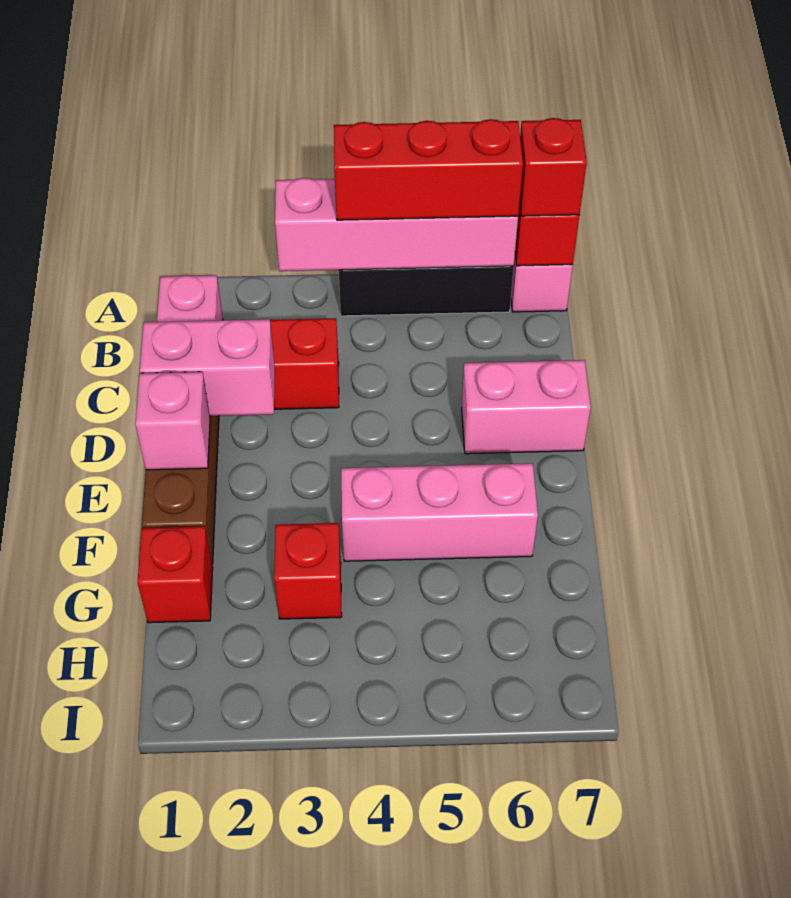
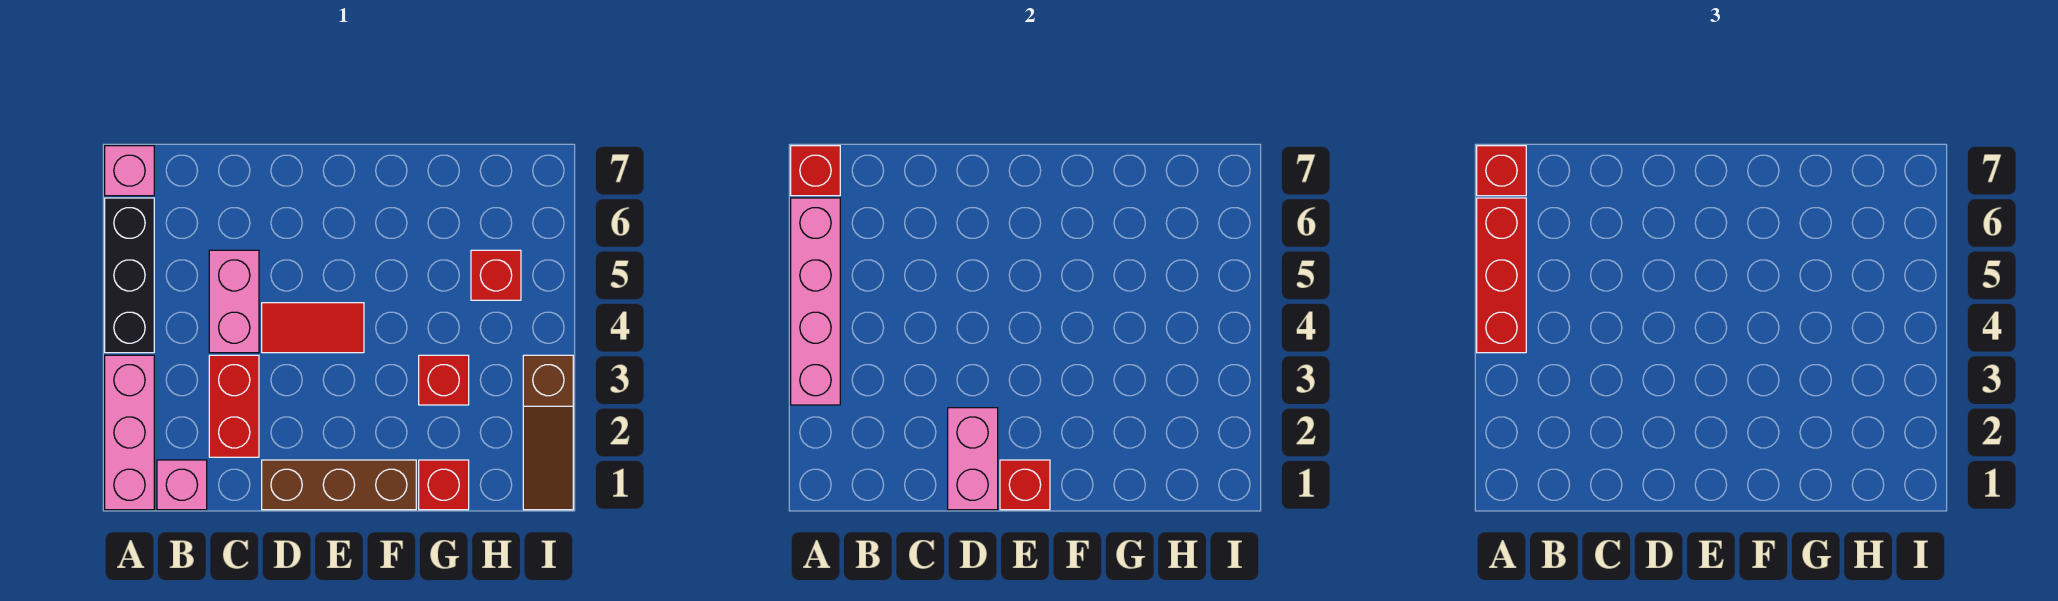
none -> red 1x2 tile [262,303,364,353]
pink 1x2 brick [462,360,591,454] -> pink 1x2 brick moved to [209,250,259,353]
pink 1x1 brick [135,372,210,470] -> red 1x1 brick [1000,460,1050,510]
pink 1x3 brick [341,463,538,561] -> pink 1x3 brick moved to [105,355,154,510]
none -> red 1x1 brick [471,250,521,300]
none -> brown 1x3 slope [523,355,573,510]

